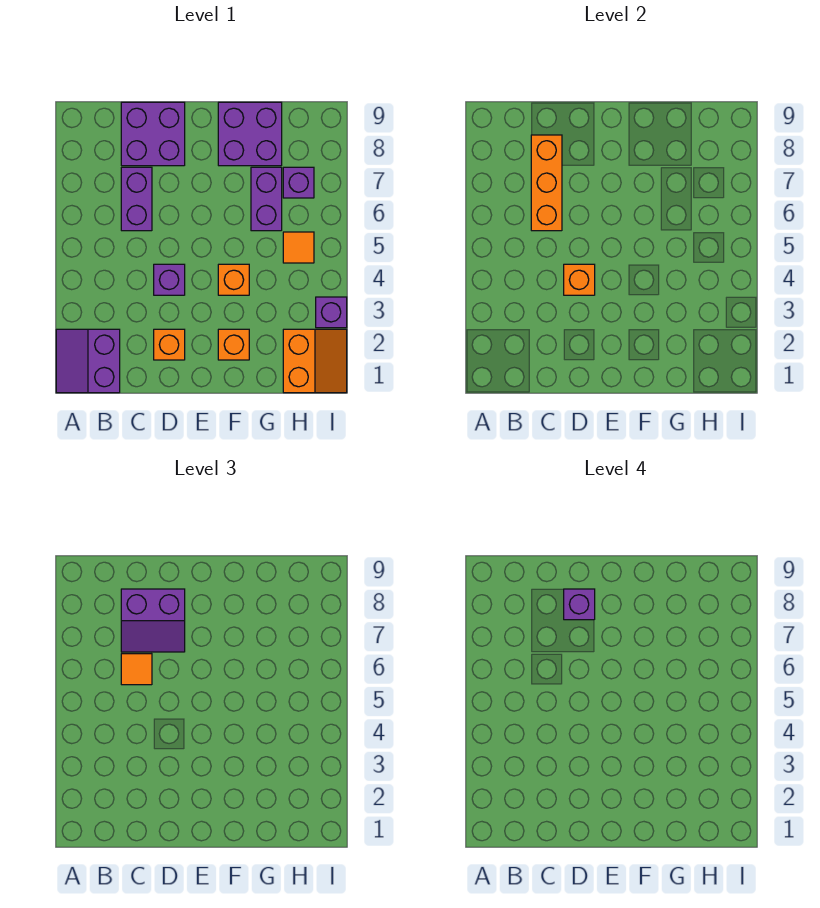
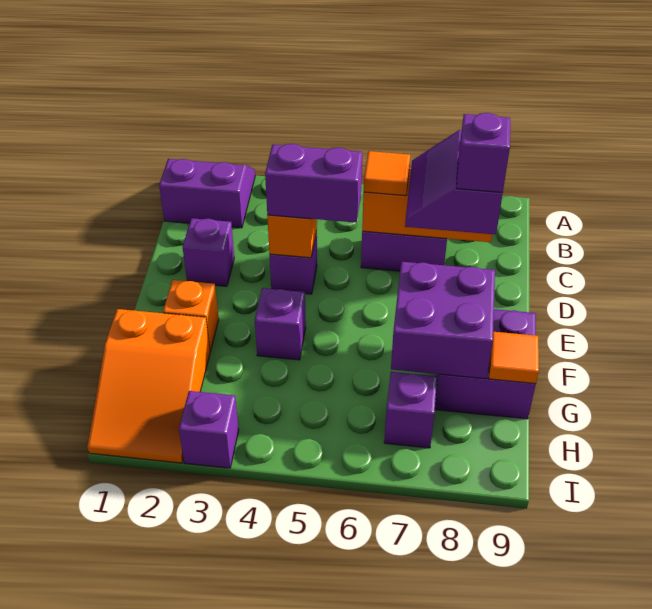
purple 2x2 brick [121,102,185,166] -> purple 2x2 brick moved to [391,262,495,379]
orange 1x1 brick [154,329,185,360] -> purple 1x1 brick [183,218,234,286]
orange 1x1 brick [218,264,249,295] -> purple 1x1 brick [255,288,306,360]
purple 1x2 brick [251,167,282,231] -> purple 1x2 brick moved to [265,144,362,223]
orange 2x2 slope [283,329,347,393] -> orange 2x3 slope [87,309,210,463]
orange 1x1 tile [283,232,314,263] -> orange 1x1 tile moved to [489,332,539,383]

